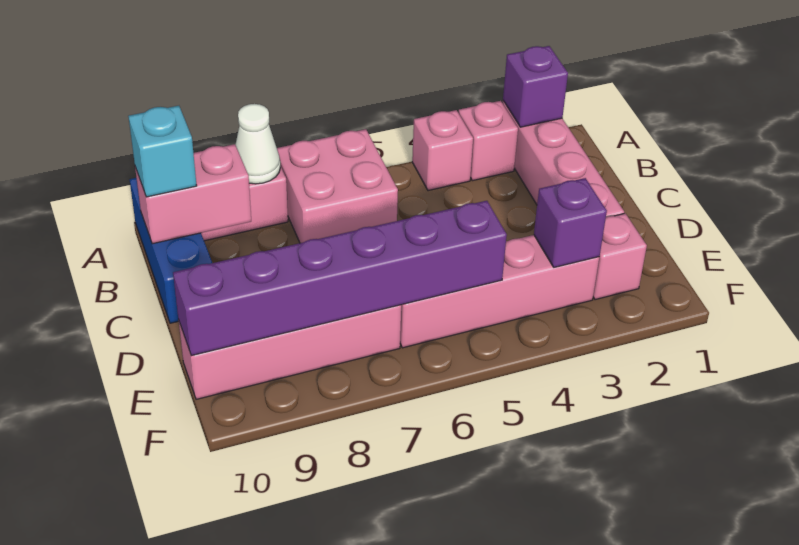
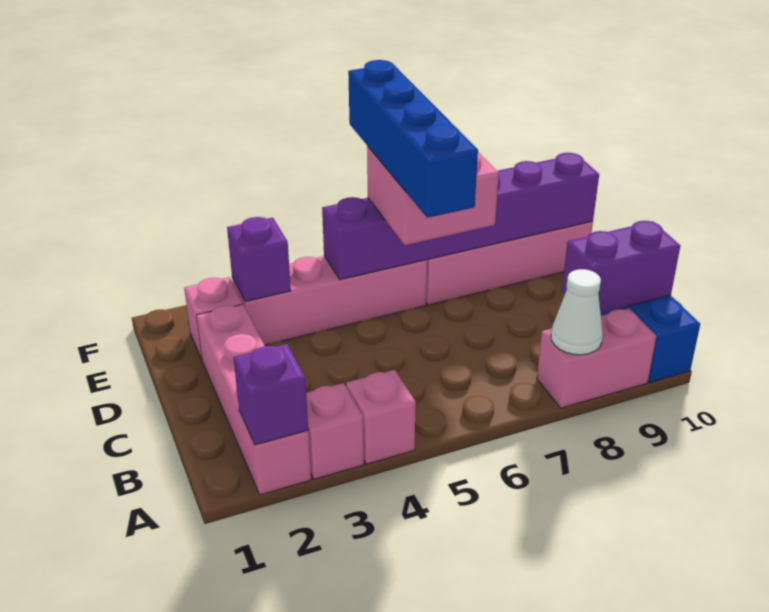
pink 2x2 brick [277,129,398,243] -> pink 2x2 brick moved to [367,146,499,245]
pink 1x2 brick [135,144,251,244] -> purple 1x2 brick [562,221,680,313]
cyan 1x1 brick [128,106,197,197] -> none
none -> blue 1x4 brick [348,60,478,218]

